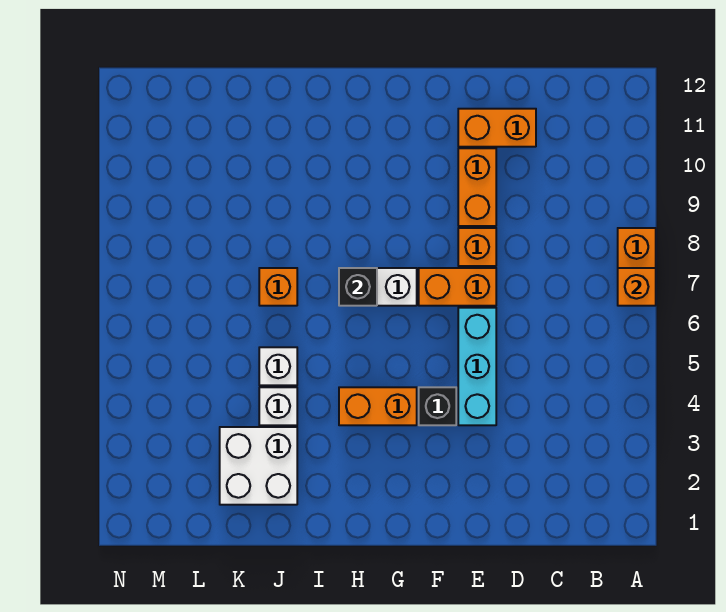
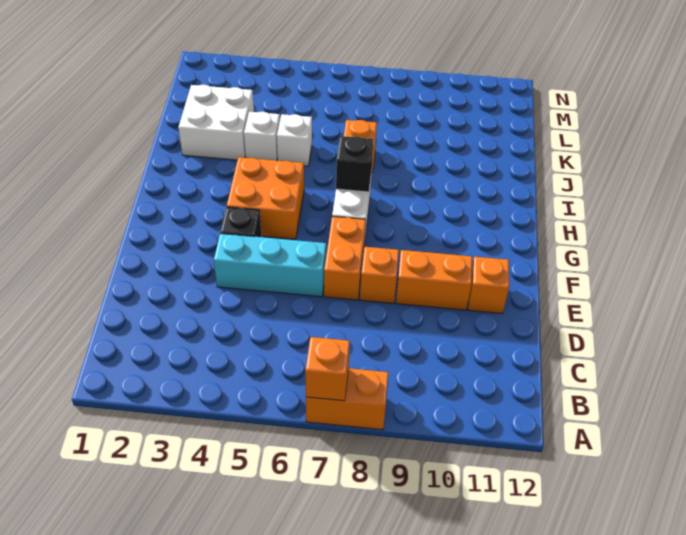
orange 1x2 brick [458,109,536,147] -> orange 1x1 brick [468,257,509,314]
orange 1x2 brick [339,387,417,425] -> orange 2x2 brick [227,157,304,239]

